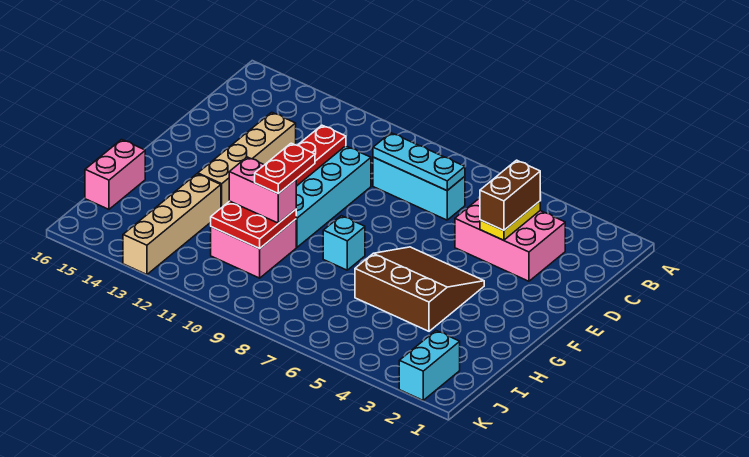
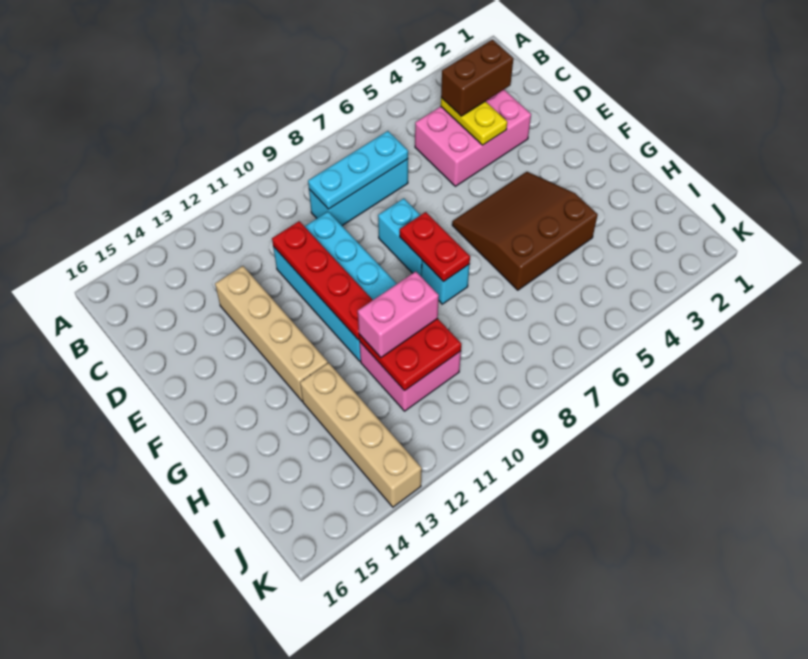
brown 1x2 brick [480,160,540,230] -> brown 1x2 brick turned to [441,40,513,116]
red 1x2 plate [255,143,315,194] -> red 1x2 plate moved to [400,212,470,282]
pink 1x2 brick [85,139,145,209] -> none
cyan 1x2 brick [399,331,460,400] -> cyan 1x2 brick moved to [378,198,422,277]

